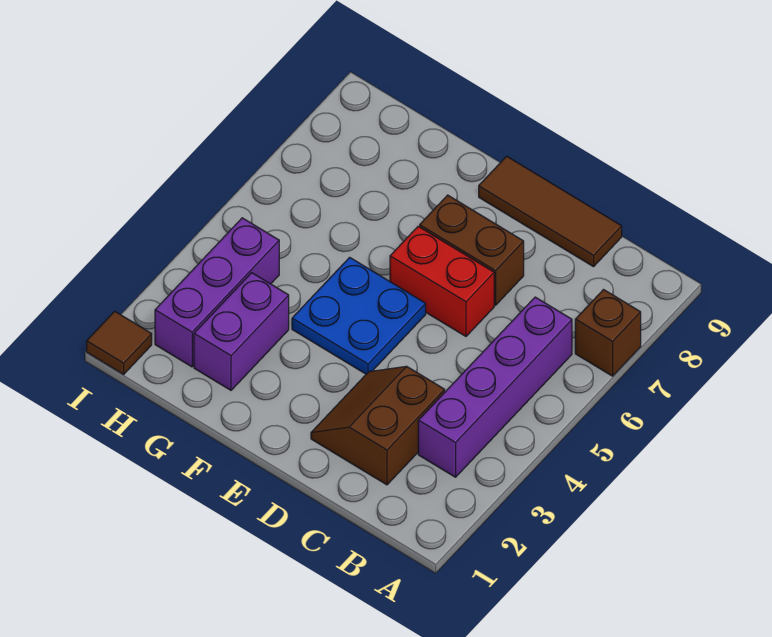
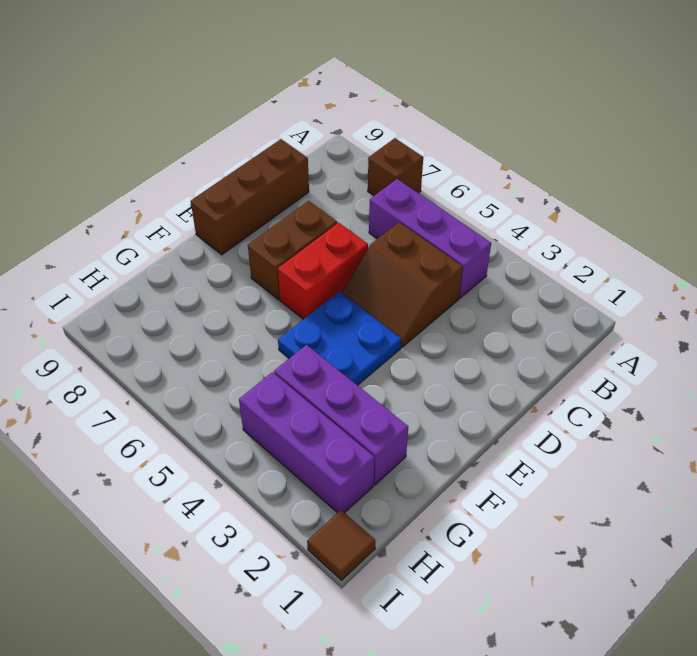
purple 1x4 brick [418,297,572,477] -> purple 1x3 brick [369,179,491,298]
brown 2x2 slope [311,366,445,485] -> brown 2x2 slope moved to [342,222,463,347]
brown 1x3 tile [479,156,622,267] -> brown 1x3 brick [191,139,309,255]
purple 1x2 brick [194,273,289,390] -> purple 1x3 brick [274,345,408,485]

